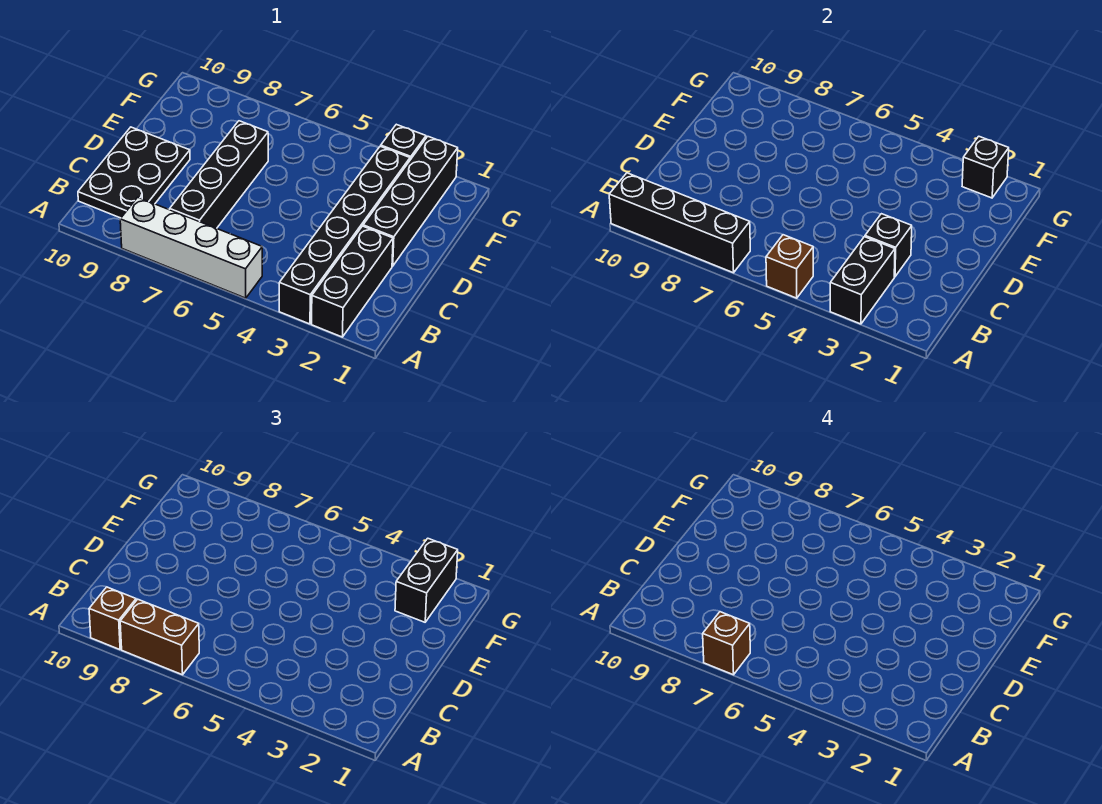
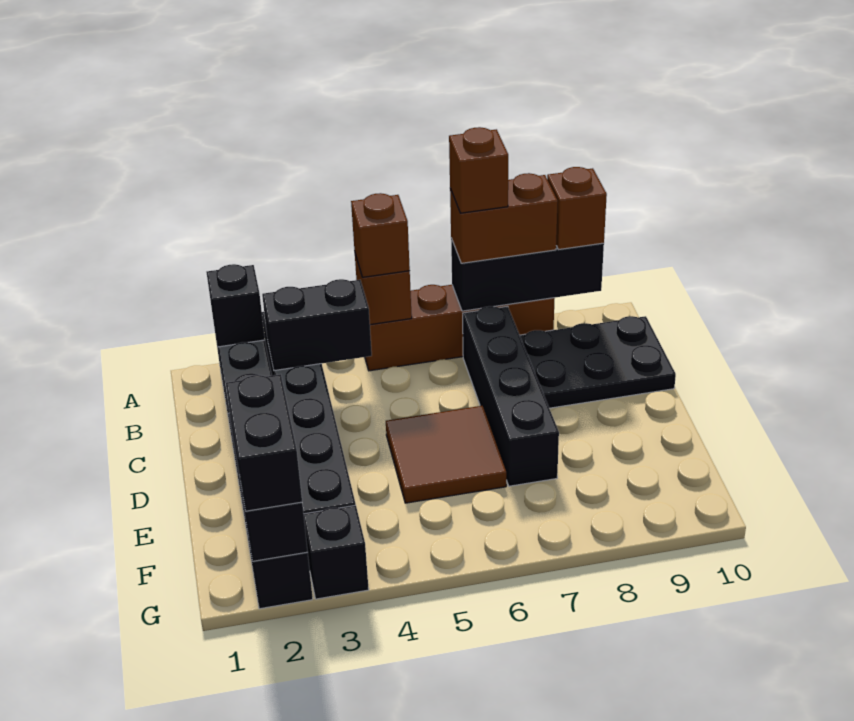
black 1x2 brick [830,237,895,324] -> black 1x2 brick turned to [262,279,372,371]
white 1x4 brick [120,197,262,298] -> brown 1x4 brick [365,285,555,371]
none -> brown 1x1 brick [351,193,410,277]
black 1x4 brick [609,173,750,273] -> black 1x3 brick [451,238,604,311]
black 2x3 plate [78,127,190,218] -> black 2x3 plate turned to [520,316,676,408]
black 1x1 brick [865,214,912,277] -> black 1x1 brick moved to [206,264,265,347]
none -> brown 2x2 tile [386,406,506,503]

